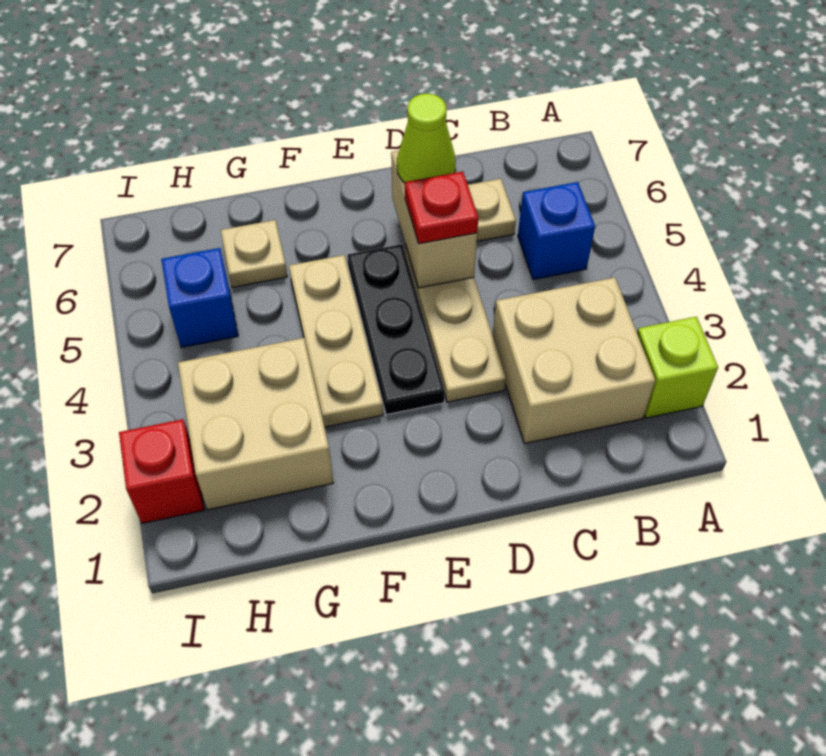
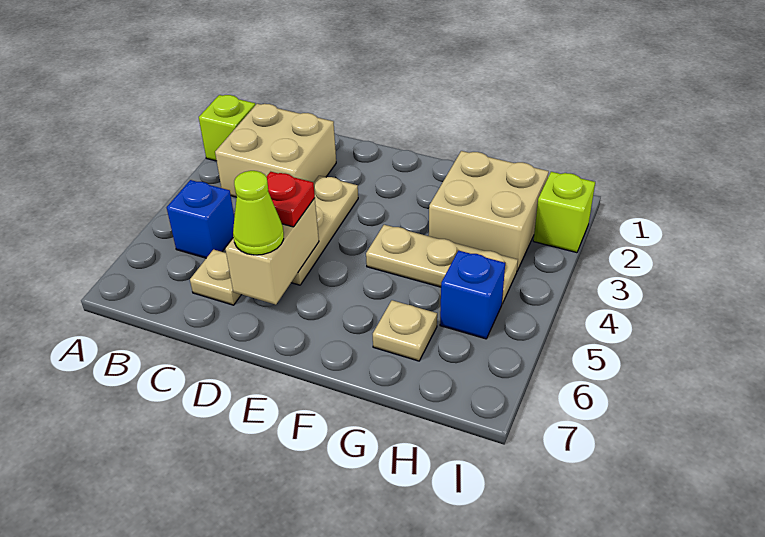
black 1x3 plate [348,244,445,415] -> none
tan 1x3 plate [289,255,383,427] -> tan 1x3 plate turned to [366,225,518,304]
red 1x1 brick [119,419,204,523] -> lime 1x1 brick [533,172,595,253]

